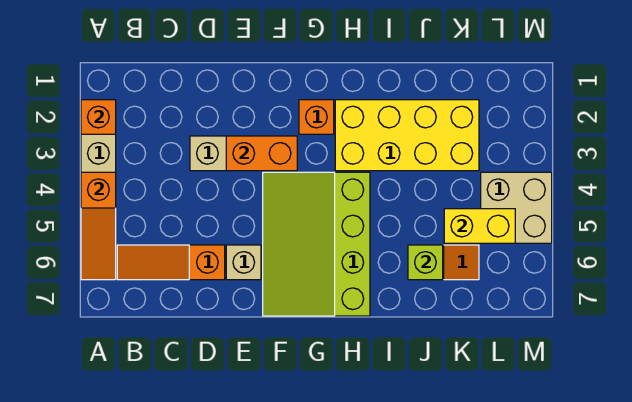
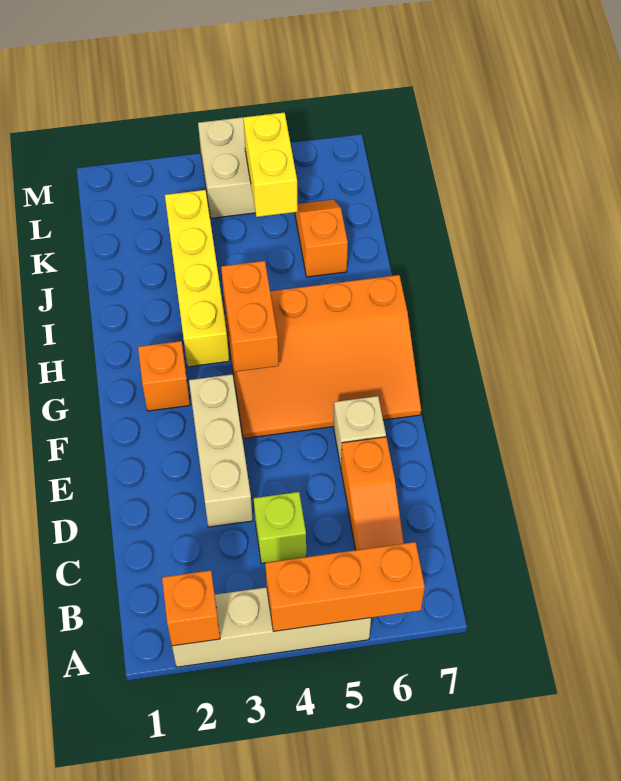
orange 1x3 slope [81,172,116,280] -> orange 1x3 brick [265,542,425,631]
orange 1x2 brick [226,136,297,171] -> orange 1x2 brick moved to [221,261,279,372]
lime 3x4 slope [263,172,370,316] -> orange 3x4 slope [224,275,421,439]
yellow 2x4 brick [335,100,479,171] -> yellow 1x4 brick [165,190,229,367]
lime 1x1 brick [408,245,443,280] -> lime 1x1 brick moved to [254,492,306,563]

